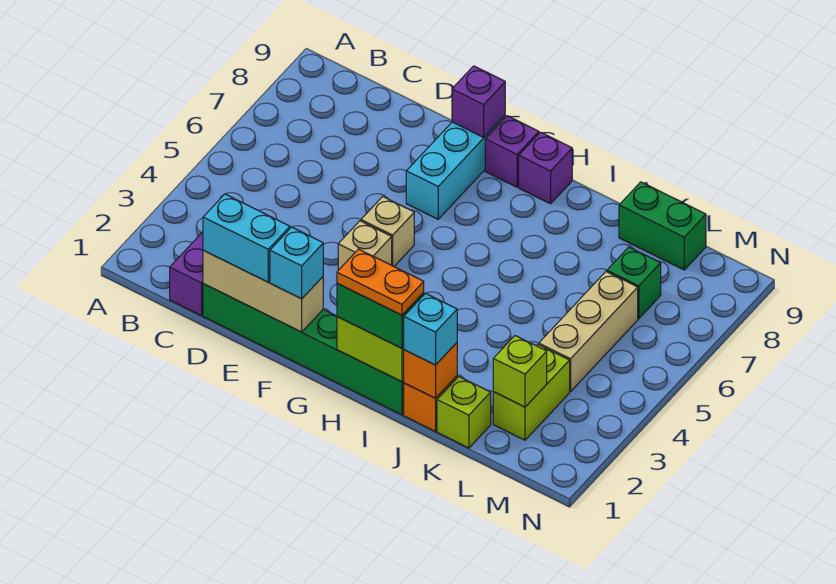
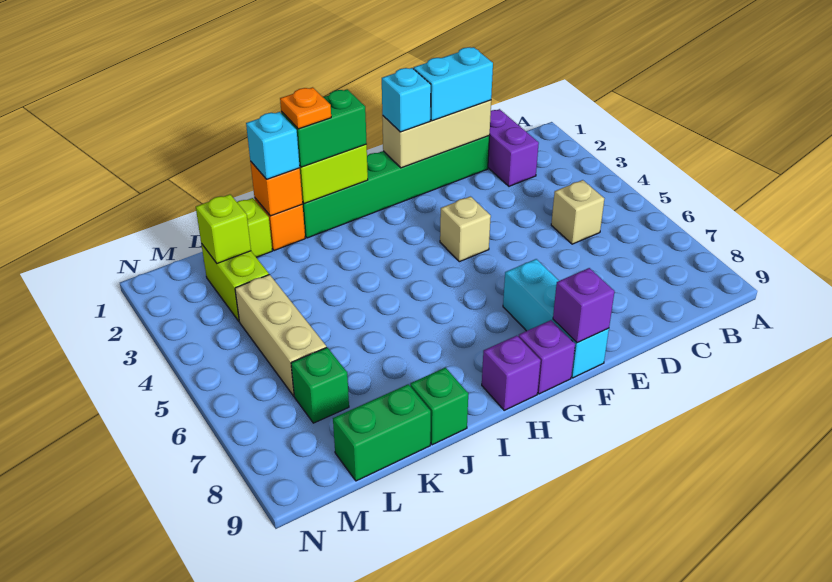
tan 1x1 brick [361,196,414,266] -> tan 1x1 brick moved to [551,180,604,244]
orange 1x2 plate [337,249,424,315] -> orange 1x1 plate [280,87,331,129]
none -> green 1x1 brick [410,368,468,445]

